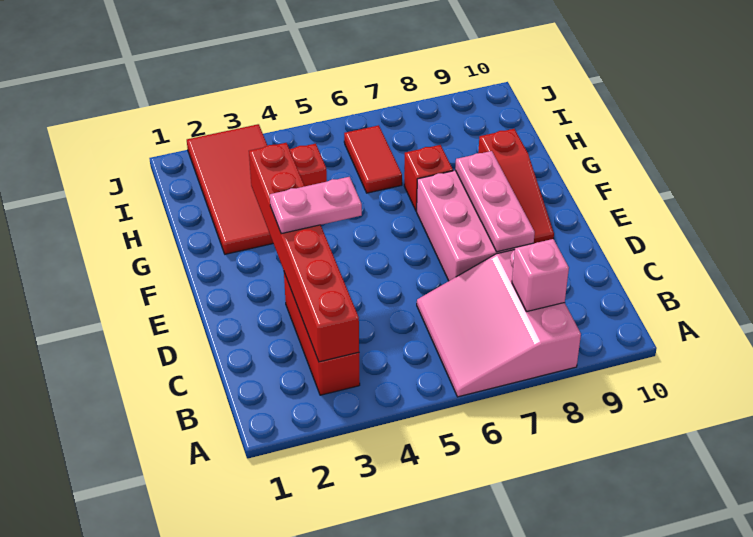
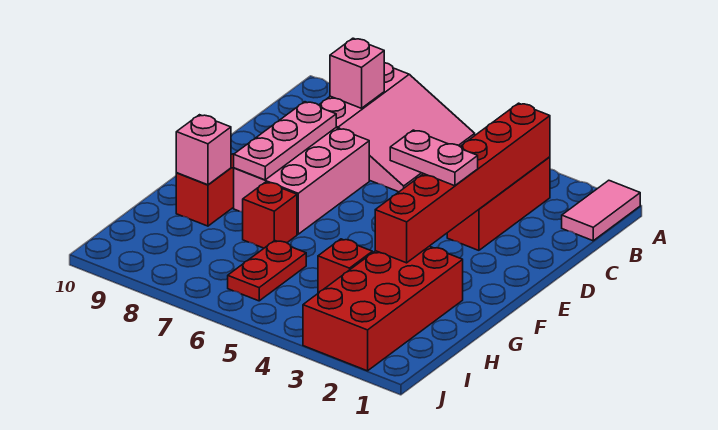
none -> pink 1x2 tile [562,180,640,241]
red 2x4 tile [187,124,273,254] -> red 2x4 brick [303,246,463,371]
none -> pink 1x1 brick [176,115,231,185]
red 1x2 tile [344,125,402,193] -> red 1x2 plate [228,240,306,301]

